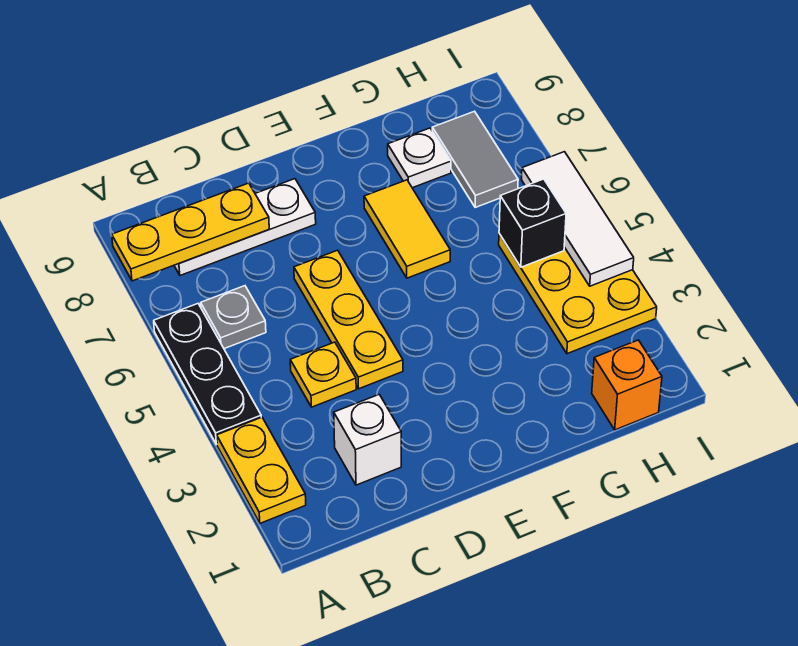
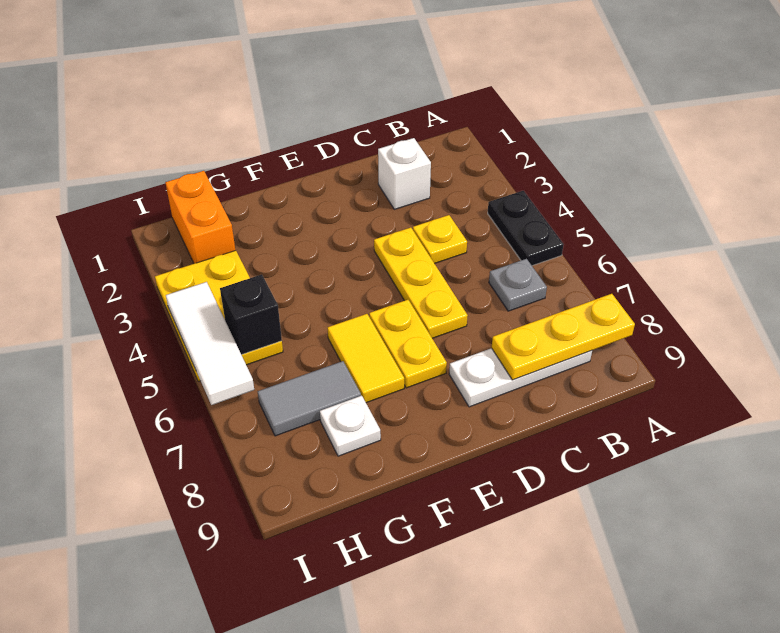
yellow 1x2 plate [217,417,306,523] -> yellow 1x2 plate moved to [369,300,447,388]
black 1x3 plate [154,304,261,444] -> black 1x2 plate [488,191,564,266]
orange 1x1 brick [592,340,662,430] -> orange 1x2 brick [165,171,235,264]
grey 1x2 tile [432,111,518,207] -> grey 1x2 tile turned to [258,361,361,436]

